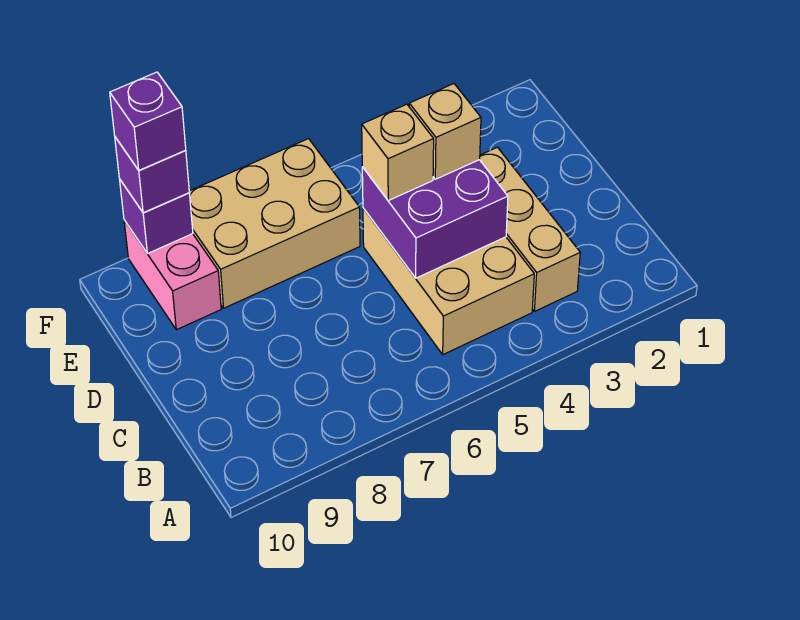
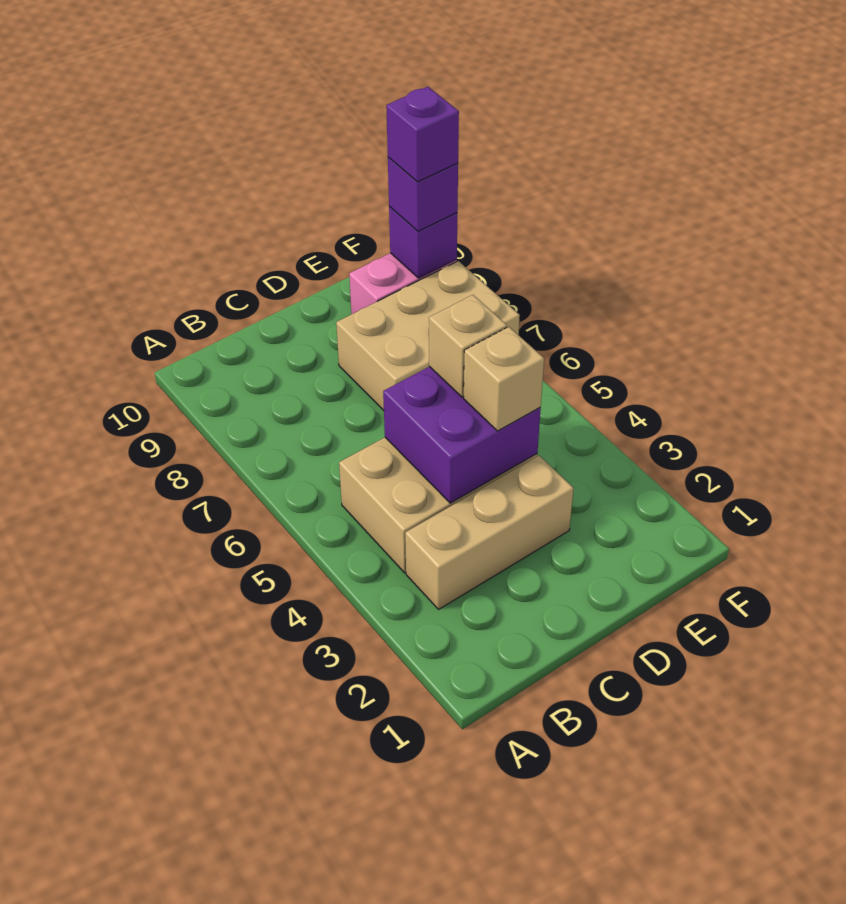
tan 2x3 brick [189,139,360,308] -> tan 2x3 brick turned to [336,261,520,410]

